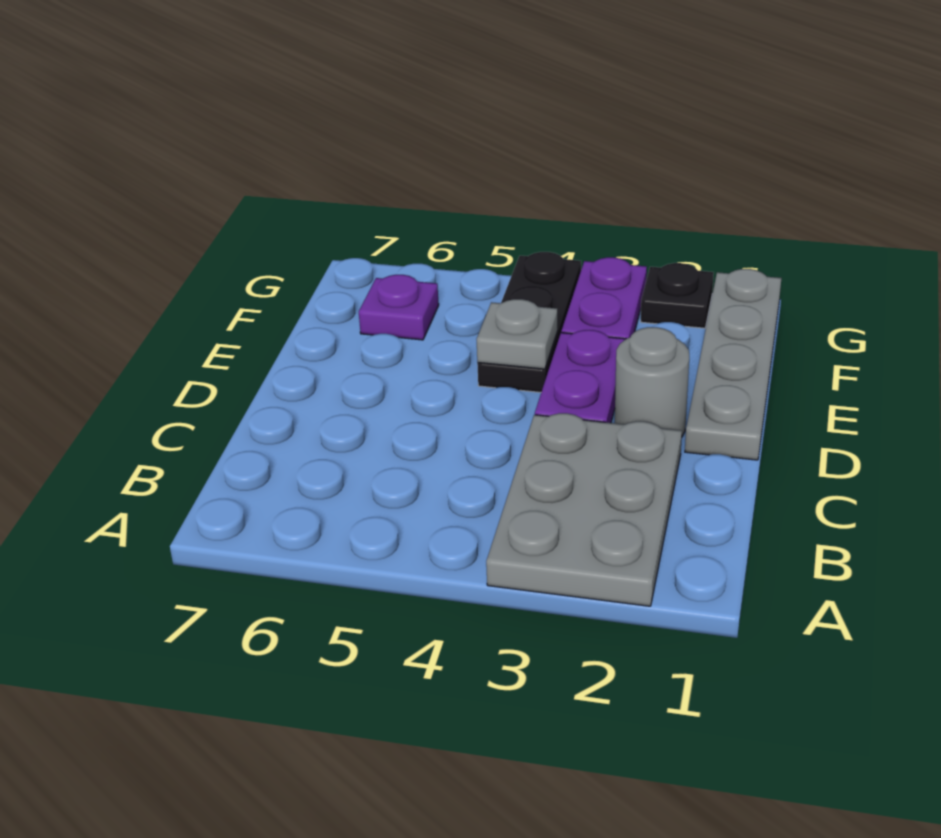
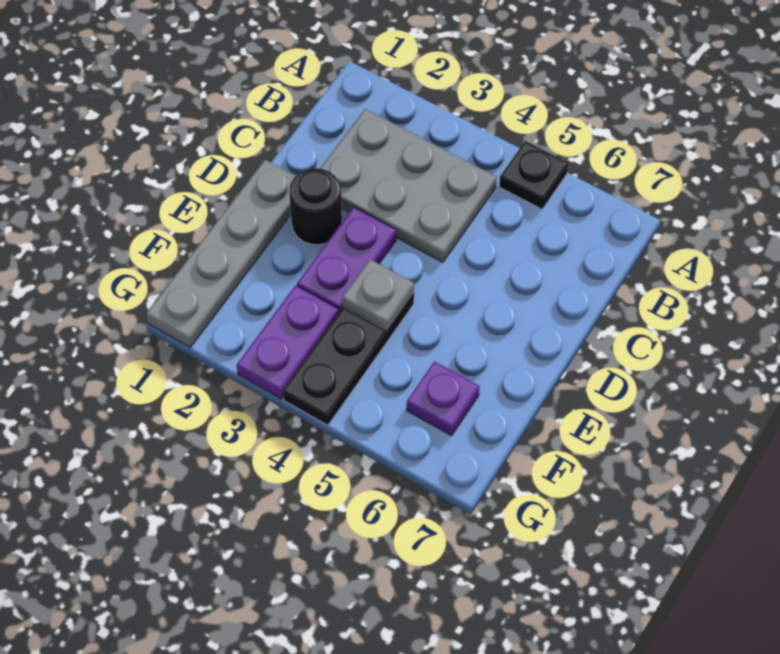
grey 2x3 plate [486,413,682,606] -> grey 2x3 plate turned to [320,109,497,262]
grey 1x1 round brick [615,327,689,436] -> black 1x1 round brick [289,168,342,245]
black 1x1 plate [641,263,714,328] -> black 1x1 plate moved to [499,141,568,209]

